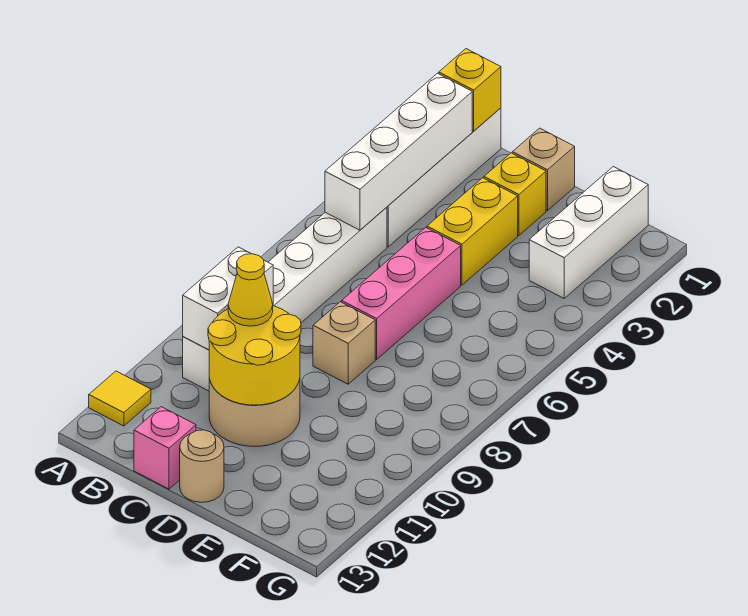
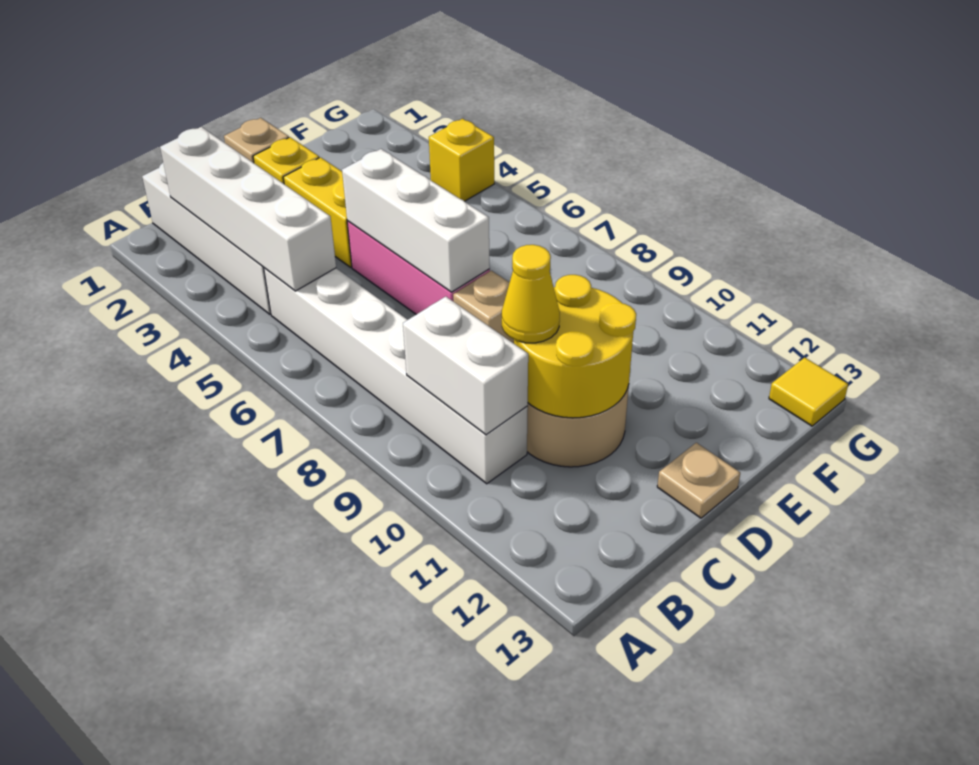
yellow 1x1 tile [89,371,151,426] -> yellow 1x1 tile moved to [769,357,848,426]
yellow 1x1 brick [439,49,501,131] -> yellow 1x1 brick moved to [429,119,494,201]
pink 1x1 brick [134,407,196,489] -> none
tan 1x1 round brick [180,430,224,502] -> tan 1x1 plate [657,443,740,518]
white 1x3 brick [529,167,648,298] -> white 1x3 brick moved to [342,149,490,292]

